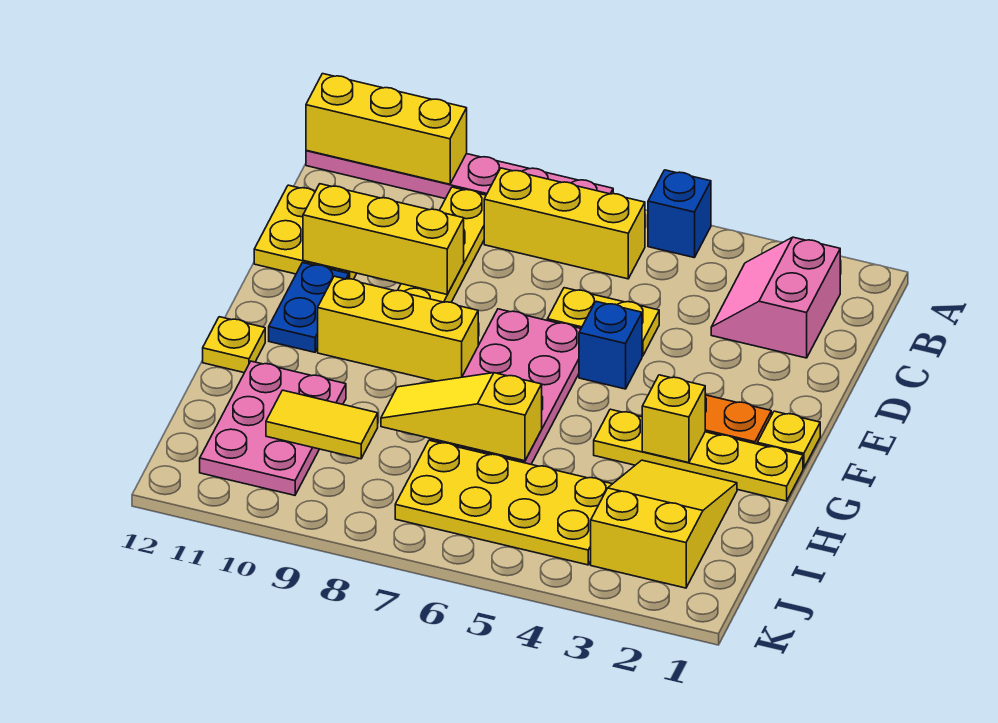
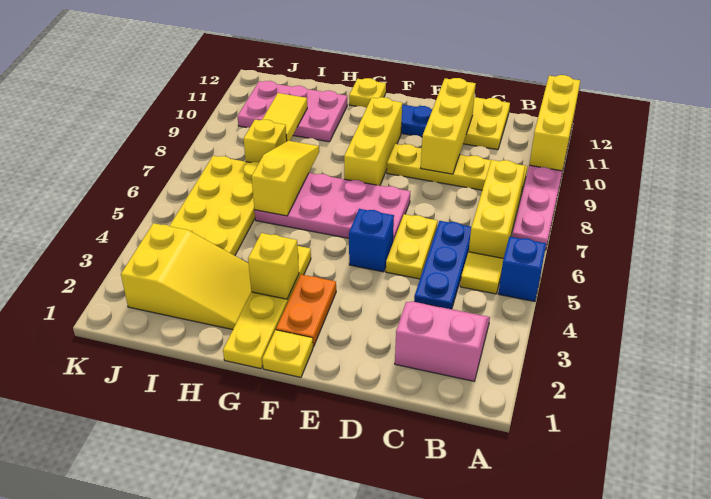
none -> yellow 1x1 tile [460,252,504,294]
none -> blue 1x3 plate [414,221,471,309]
none -> yellow 1x1 brick [244,120,287,162]

